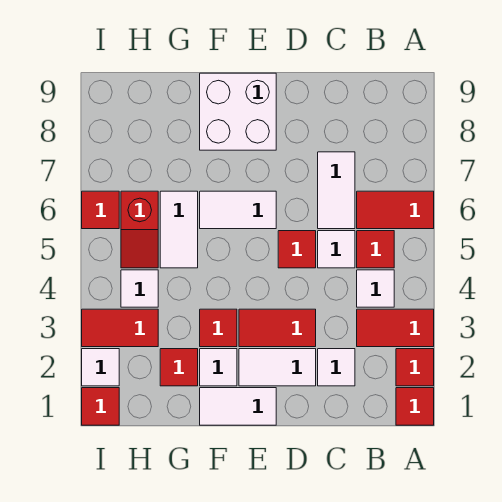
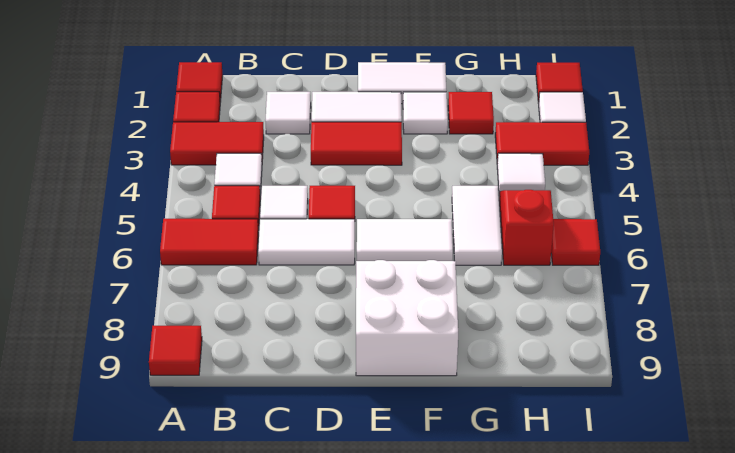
white 1x2 tile [318,152,355,229] -> white 1x2 tile turned to [258,219,355,265]
red 1x1 tile [200,309,237,347] -> red 1x1 tile moved to [149,326,202,375]

